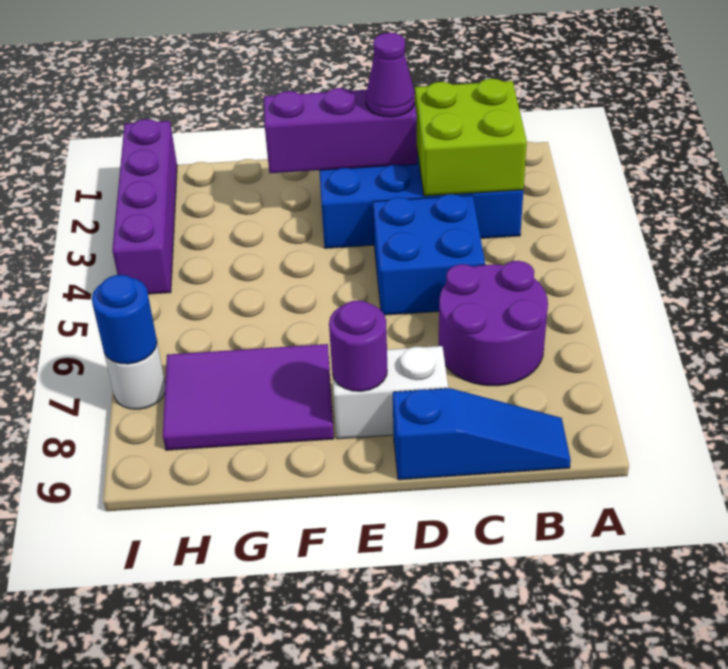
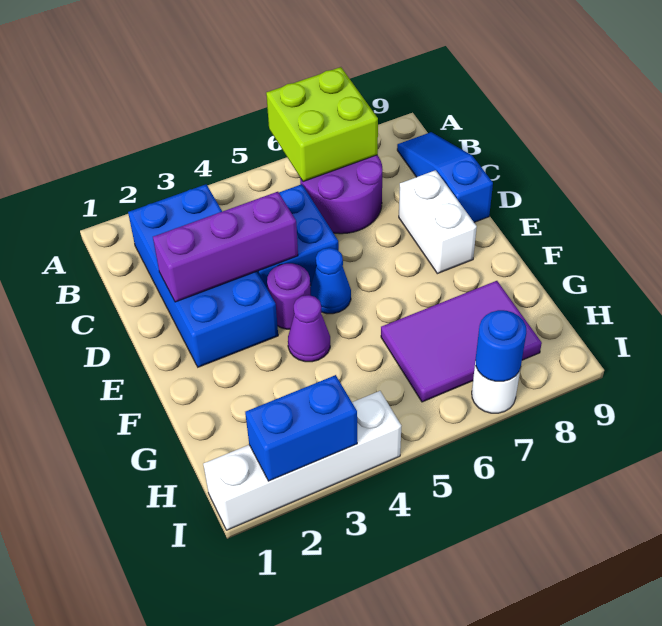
lime 2x2 brick [415,79,527,196] -> lime 2x2 brick moved to [266,67,378,182]
purple 1x3 brick [264,88,417,173] -> purple 1x3 brick turned to [153,192,298,302]
purple 1x1 cone [366,33,415,117] -> purple 1x1 cone moved to [288,295,330,362]
none -> blue 1x1 cone [310,248,351,314]
purple 1x1 round brick [329,300,387,391] -> purple 1x1 round brick moved to [267,263,311,329]
purple 2x3 tile [163,344,334,450] -> purple 2x3 tile turned to [381,281,542,402]
purple 1x4 brick [112,119,177,294] -> white 1x4 brick [203,391,401,530]
none -> blue 1x2 brick [245,375,357,481]

